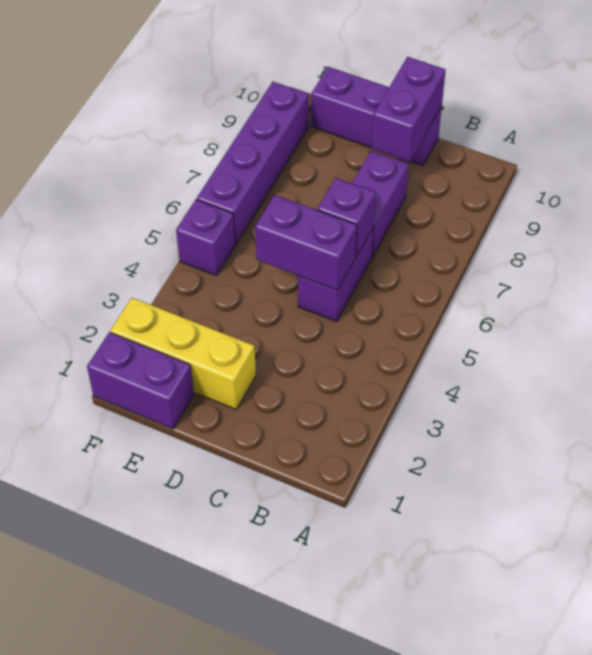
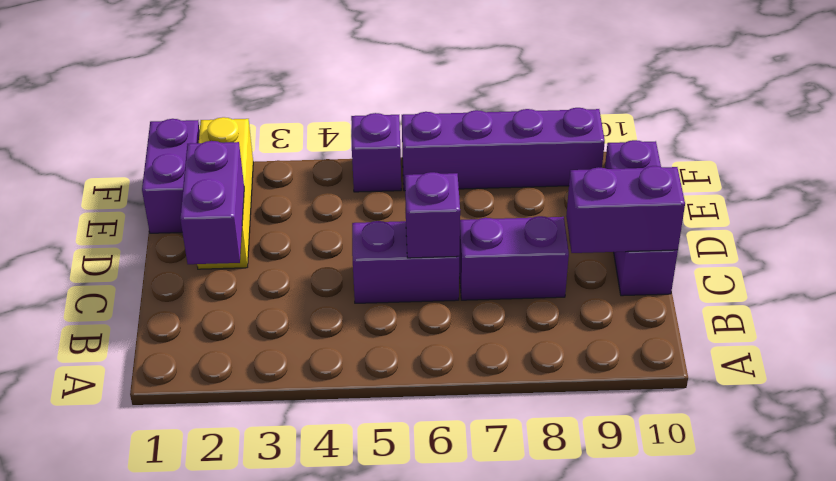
purple 1x2 brick [255,195,357,290] -> purple 1x2 brick moved to [180,141,244,264]

